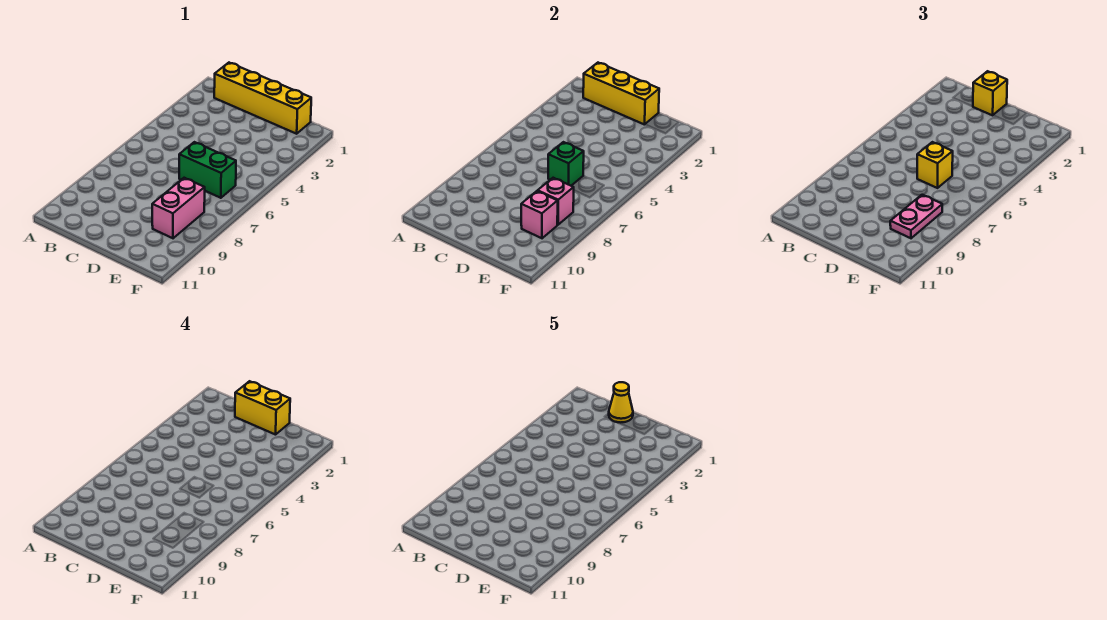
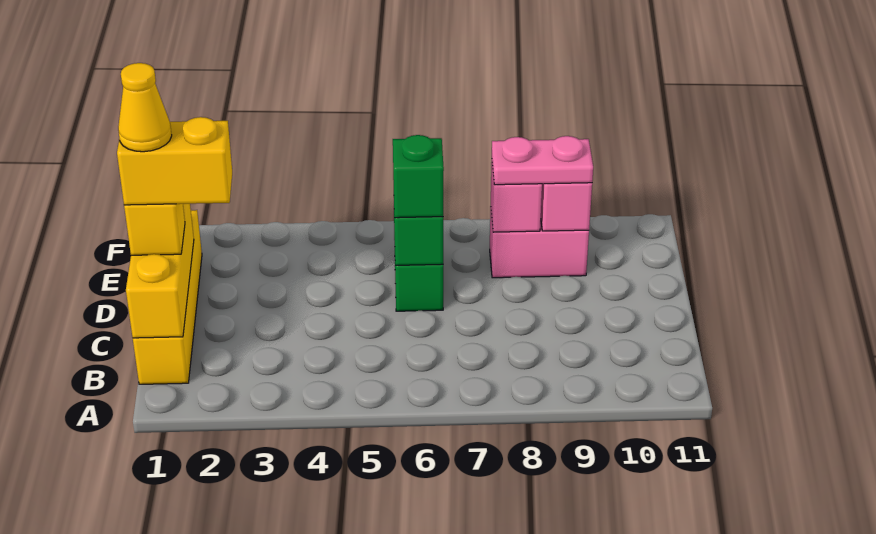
yellow 1x2 brick [235,381,290,435] -> yellow 1x2 brick turned to [117,117,232,205]
yellow 1x1 brick [917,142,953,188] -> green 1x1 brick [393,135,444,218]

